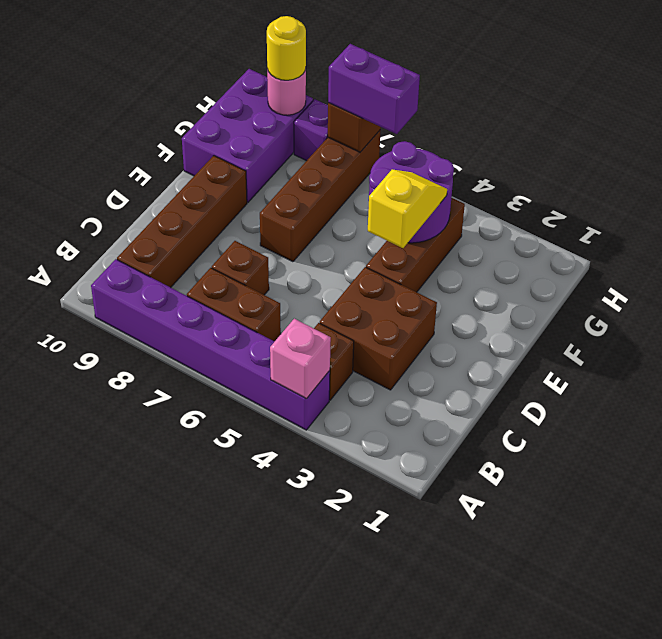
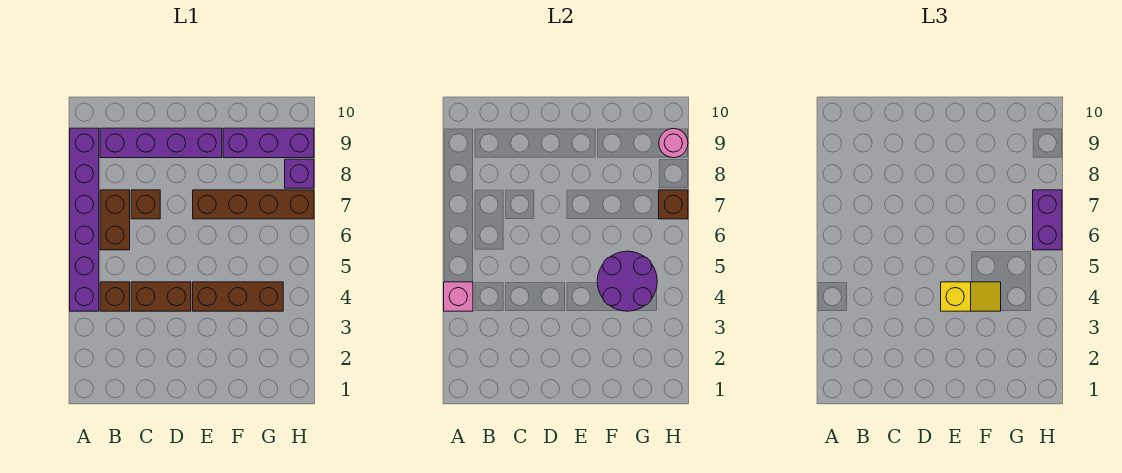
brown 1x4 brick [117,156,247,288] -> purple 1x4 brick [100,128,222,158]
brown 2x2 brick [320,267,437,390] -> brown 1x2 brick [131,282,191,311]
purple 2x3 brick [182,69,313,202] -> purple 1x3 brick [223,128,314,158]
yellow 1x1 round brick [267,16,306,80] -> none

